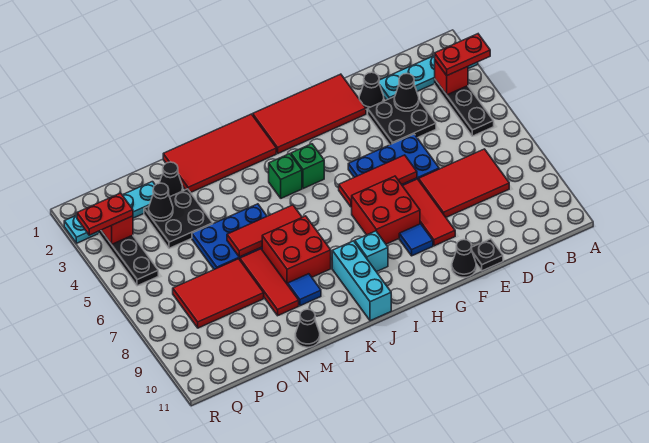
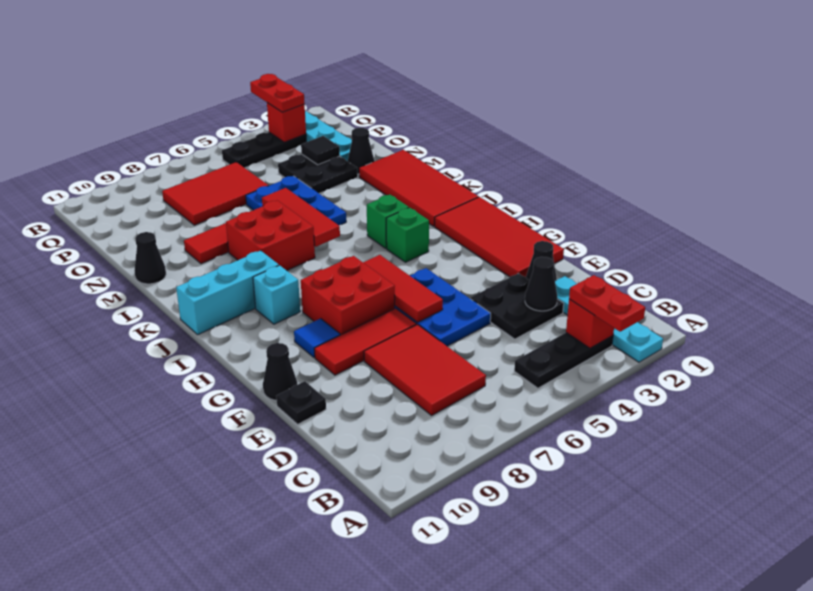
blue 1x1 tile [288,274,321,306] -> none
red 2x3 tile [173,259,264,328] -> red 2x3 tile turned to [162,162,268,225]
black 1x1 cone [149,183,173,221] -> black 1x1 tile [301,136,340,165]

